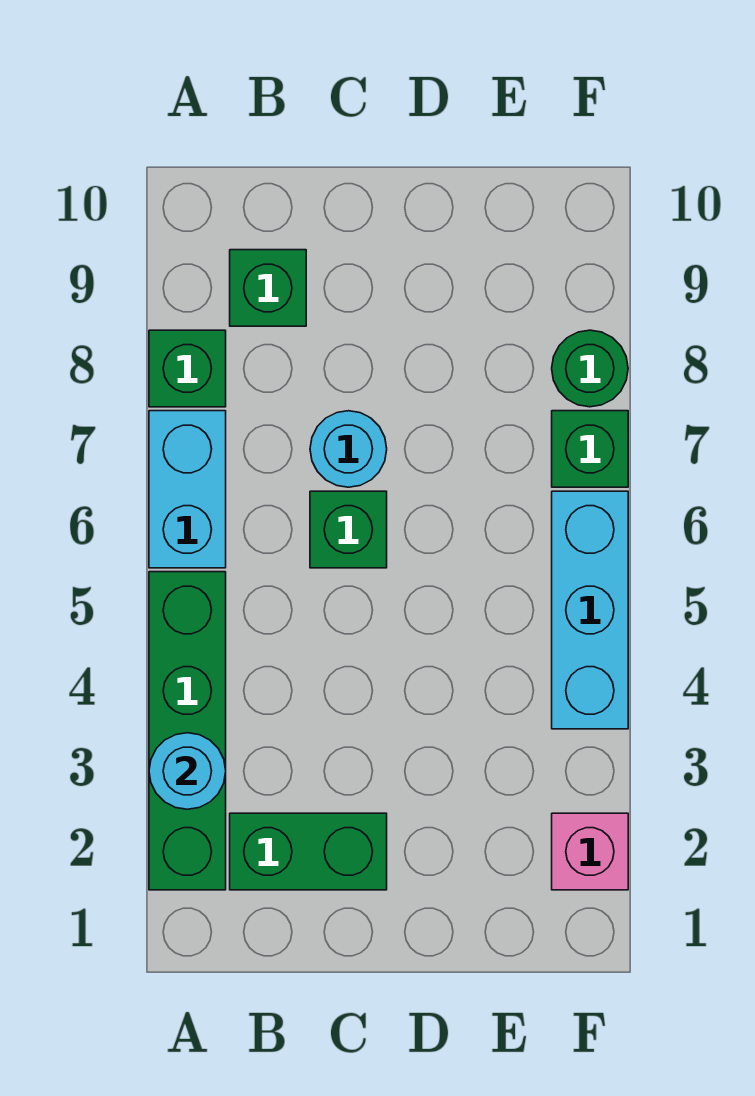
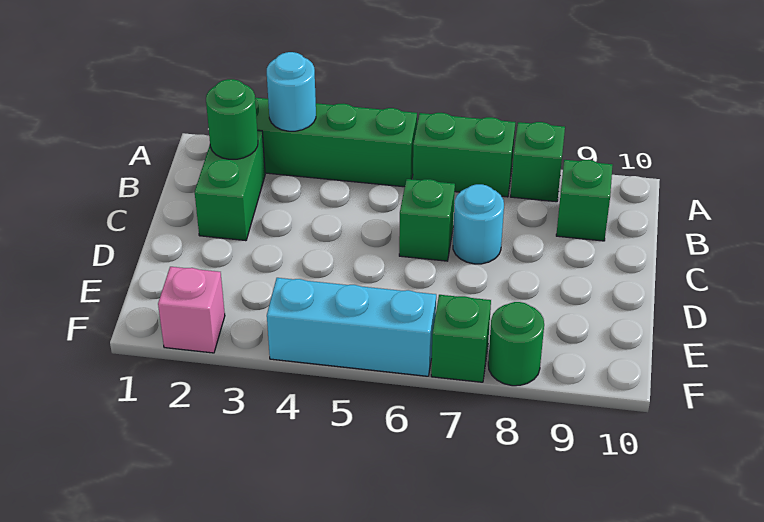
cyan 1x2 brick [149,411,226,568] -> green 1x2 brick [413,113,515,197]
none -> green 1x1 round brick [206,79,258,159]

